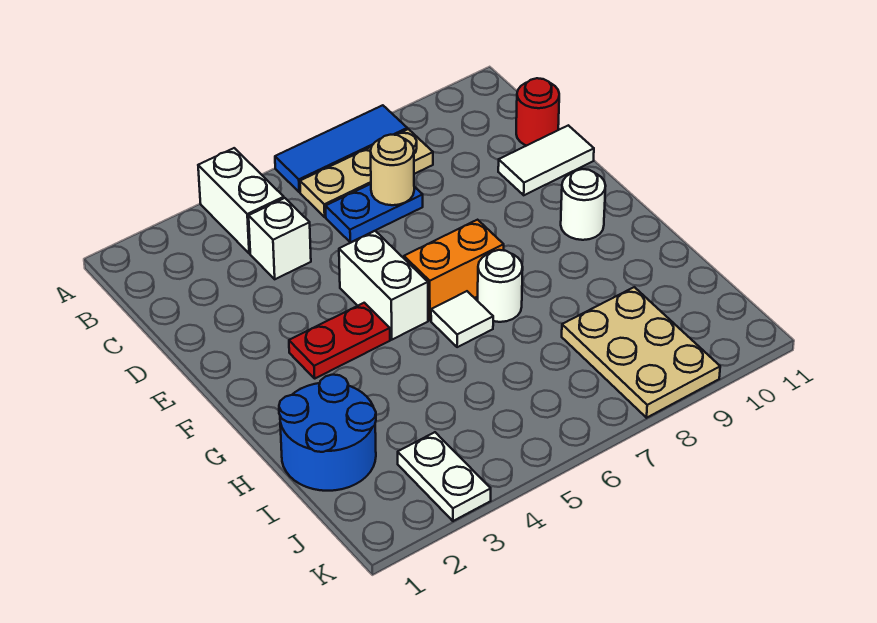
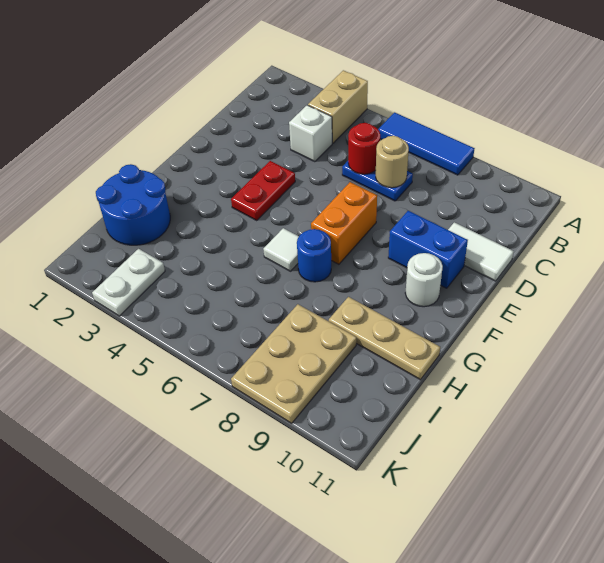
white 1x2 brick [198,148,284,253] -> tan 1x2 brick [308,70,368,143]
tan 1x3 plate [300,129,433,217] -> tan 1x3 plate moved to [329,297,440,380]
red 1x1 round brick [516,78,559,146] -> red 1x1 round brick moved to [348,123,380,174]
white 1x2 brick [339,231,428,340] -> none
none -> blue 1x2 brick [388,211,468,288]
red 1x2 plate [289,303,390,378] -> red 1x2 plate turned to [231,161,295,220]
orange 1x2 brick [404,220,504,320] -> orange 1x2 brick turned to [311,182,377,264]
white 1x1 round brick [478,250,523,322] -> blue 1x1 round brick [297,229,331,282]

